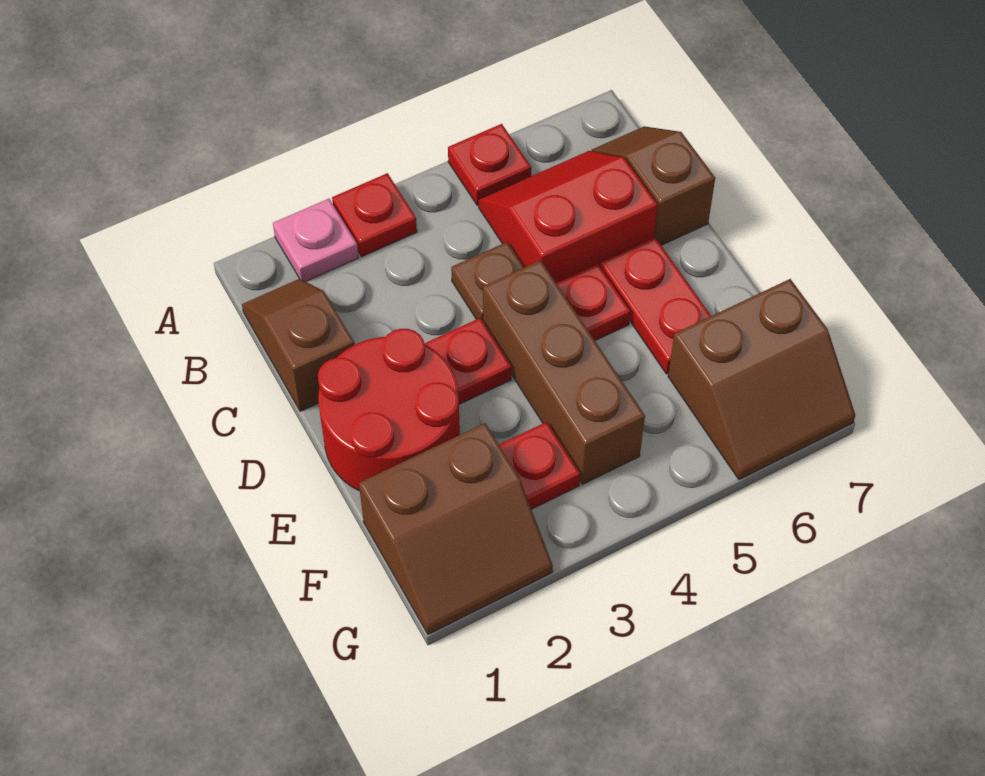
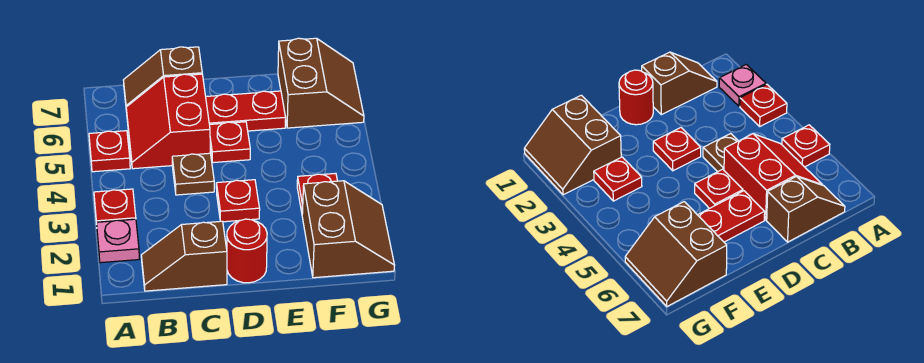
red 2x2 round brick [318,329,460,491] -> red 1x1 round brick [227,219,267,283]
brown 1x3 brick [483,260,645,485] -> none

